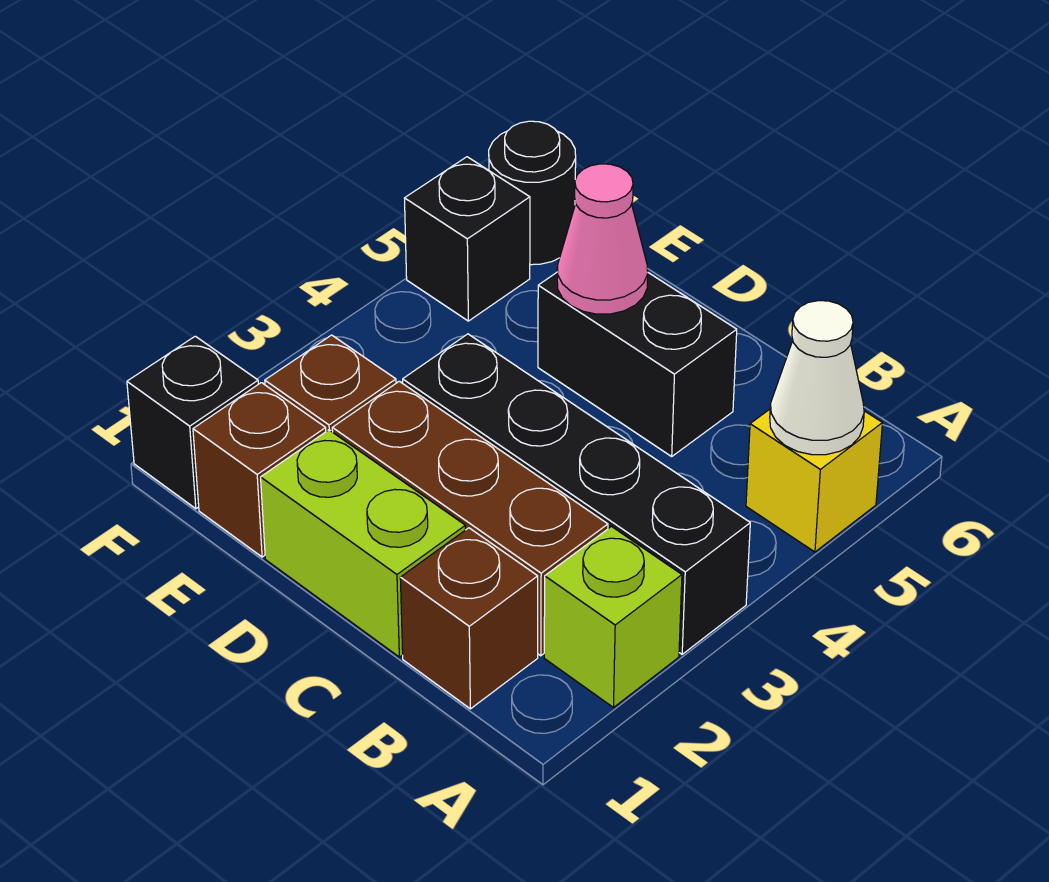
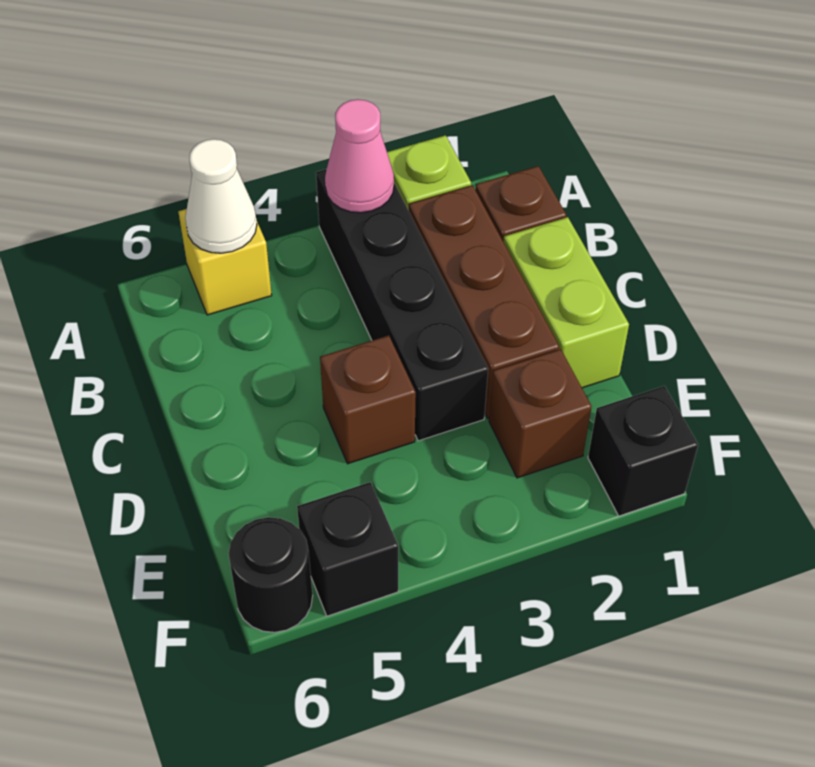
black 1x2 brick [538,273,737,456] -> none
pink 1x1 cone [557,164,648,314] -> pink 1x1 cone moved to [325,99,394,213]
brown 1x1 brick [193,383,326,557] -> brown 1x1 brick moved to [320,335,416,464]

